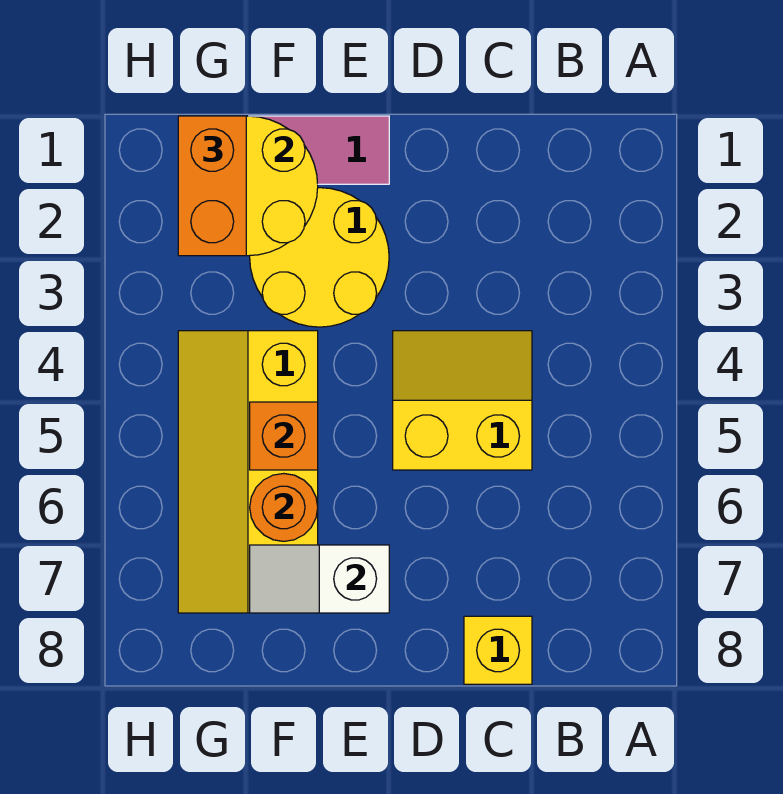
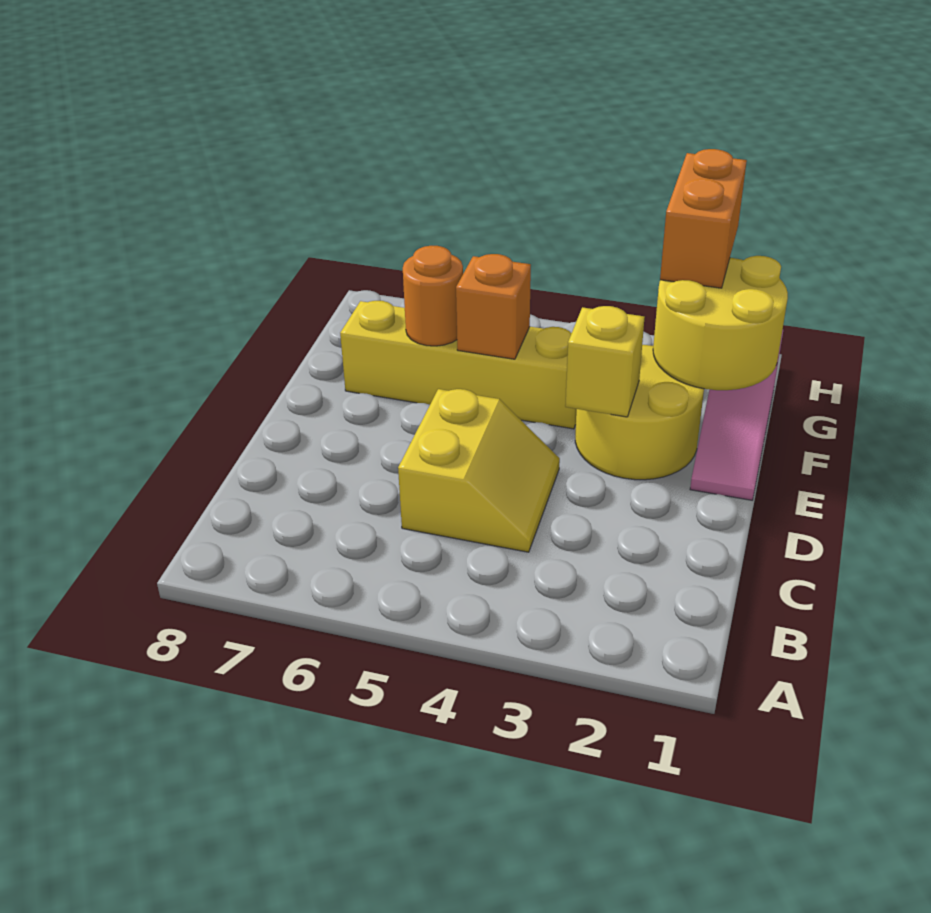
yellow 1x1 brick [464,616,532,684] -> yellow 1x1 brick moved to [565,306,645,417]
white 1x2 slope [250,545,389,613] -> none
orange 1x2 brick [178,116,246,256] -> orange 1x2 brick turned to [660,149,747,288]

